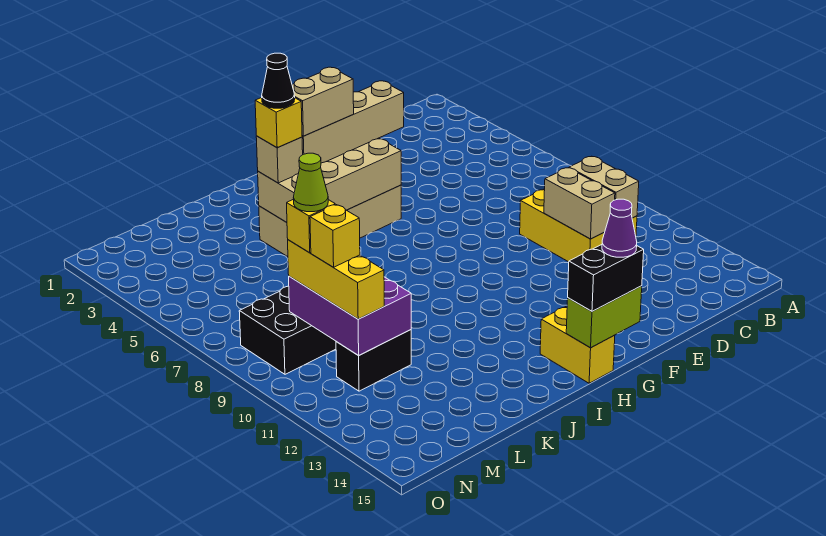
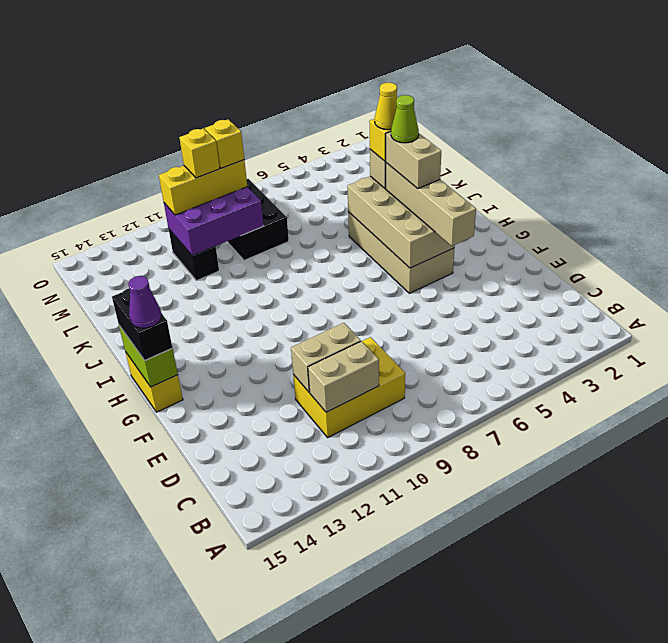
yellow 1x2 brick [540,307,615,383] -> yellow 1x2 brick turned to [126,353,183,412]
black 1x1 cone [262,53,295,108] -> yellow 1x1 cone [375,83,397,130]
lime 1x1 cone [293,153,328,212] -> lime 1x1 cone moved to [391,95,419,143]

